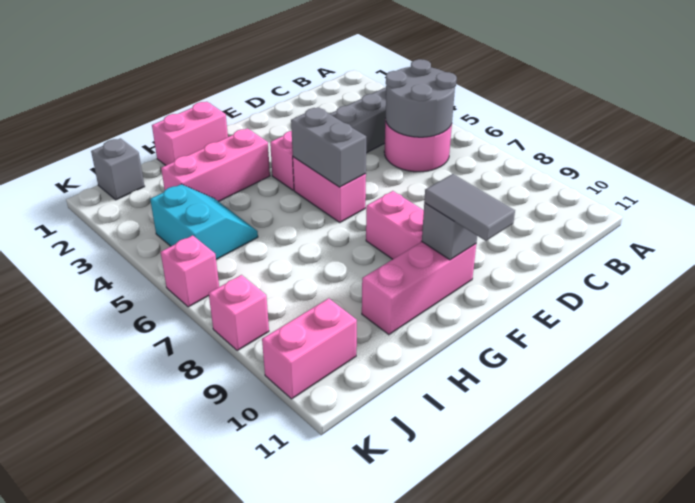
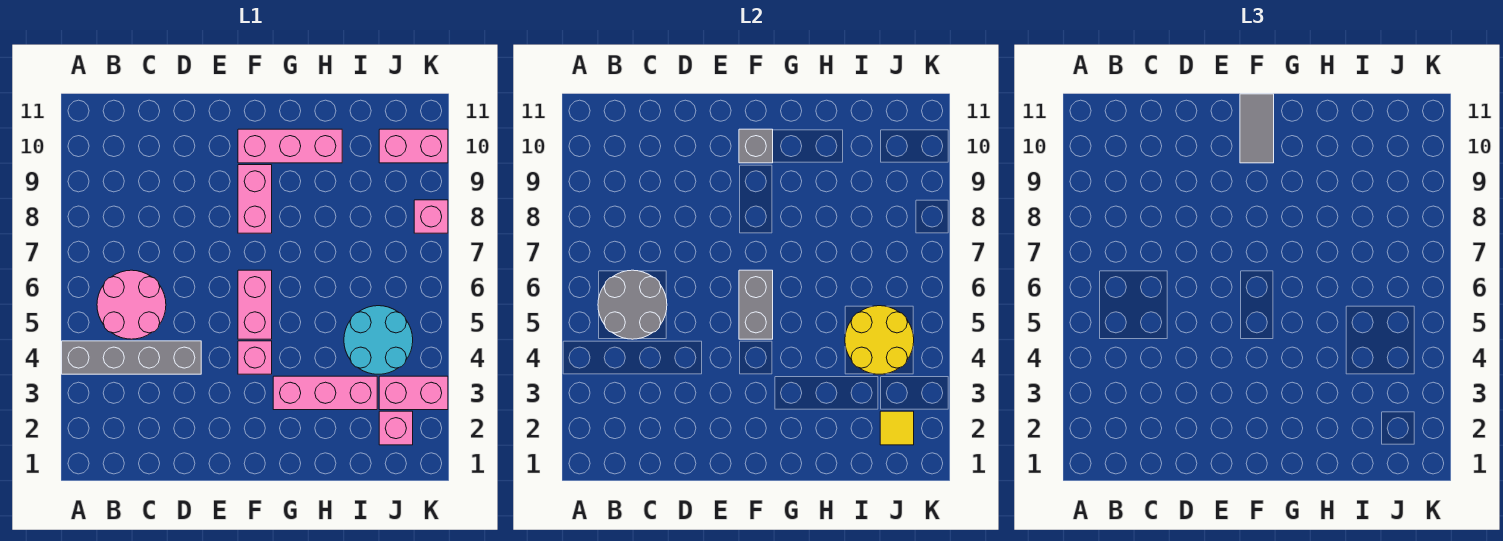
pink 1x2 brick [152,102,228,165] -> pink 1x2 brick moved to [379,376,448,410]
cyan 2x2 slope [150,184,258,260] -> cyan 2x2 round brick [344,306,413,374]
none -> yellow 2x2 round brick [845,306,914,374]
grey 1x1 brick [91,138,145,200] -> none
none -> yellow 1x1 tile [880,411,914,445]
pink 1x1 brick [161,235,219,307] -> pink 1x1 brick moved to [379,411,413,445]

